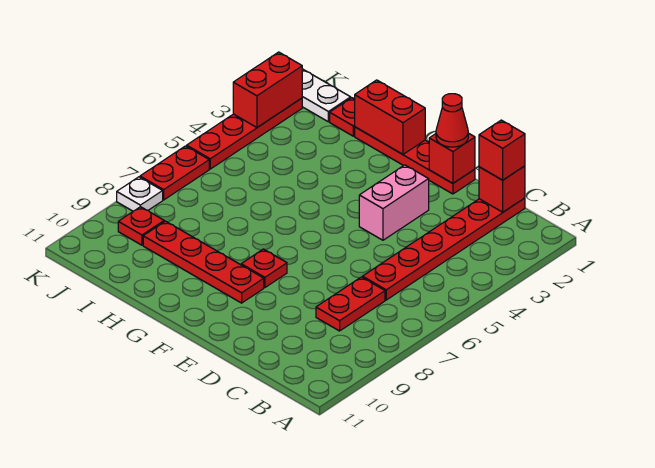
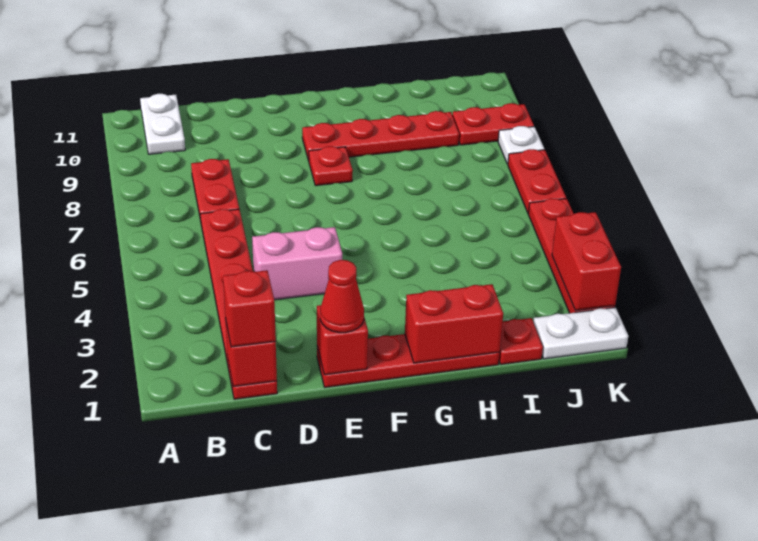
none -> white 1x2 plate [140,94,185,154]
pink 1x2 brick [359,165,429,240] -> pink 1x2 brick turned to [252,227,342,300]
red 1x1 plate [118,207,164,245] -> red 1x2 plate [452,103,534,145]

